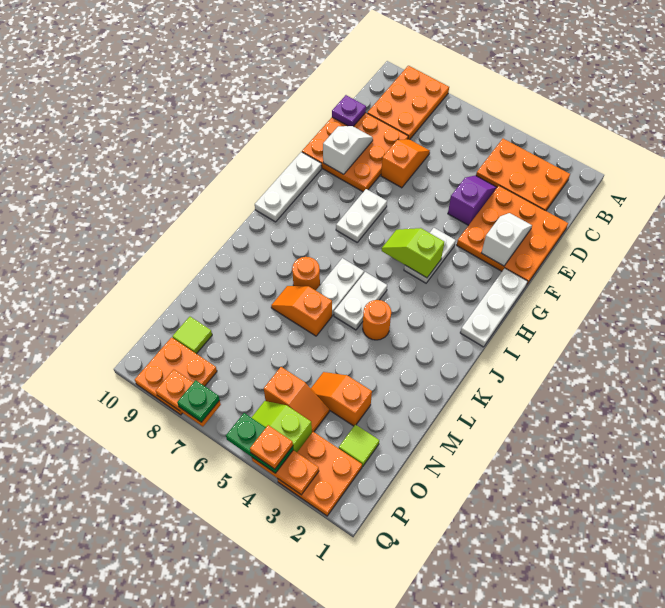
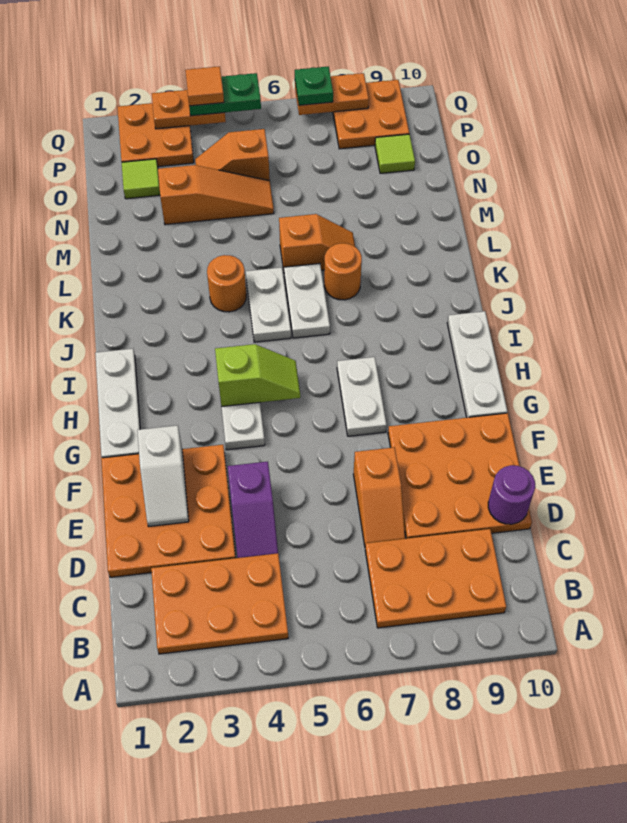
orange 2x3 plate [367,66,449,139] -> orange 2x3 plate turned to [365,529,506,628]
purple 1x1 plate [332,95,366,126] -> purple 1x1 round brick [488,465,535,524]
white 1x2 slope [323,126,373,174] -> none
orange 1x2 slope [311,372,372,426] -> orange 1x3 slope [158,165,274,225]
lime 1x2 slope [251,401,312,452] -> none
orange 1x1 plate [250,425,293,469] -> orange 1x1 tile [185,66,224,106]

